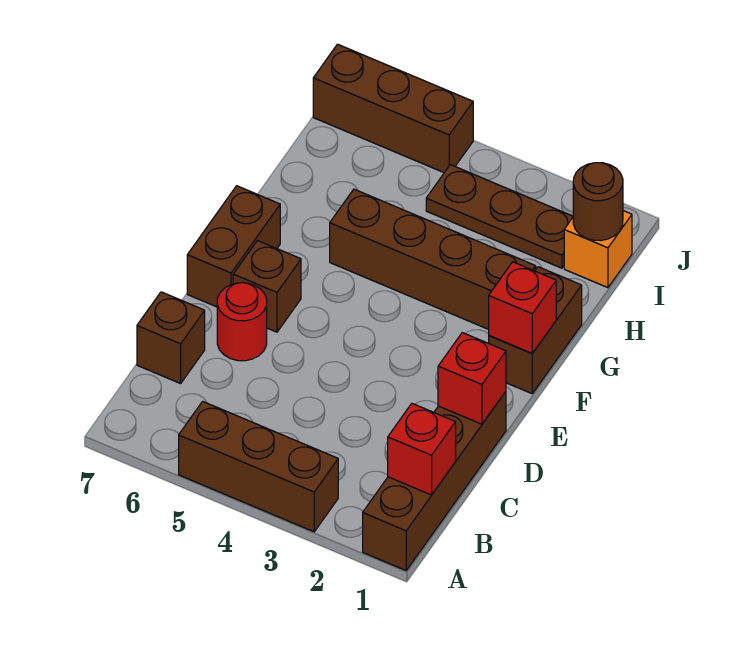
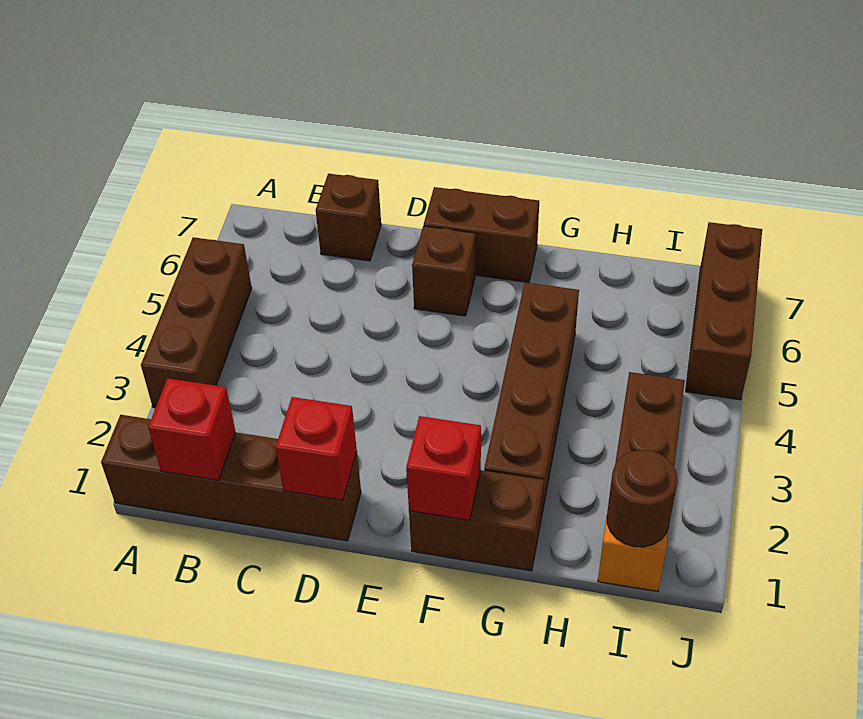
red 1x1 round brick [217,283,267,361] -> none

